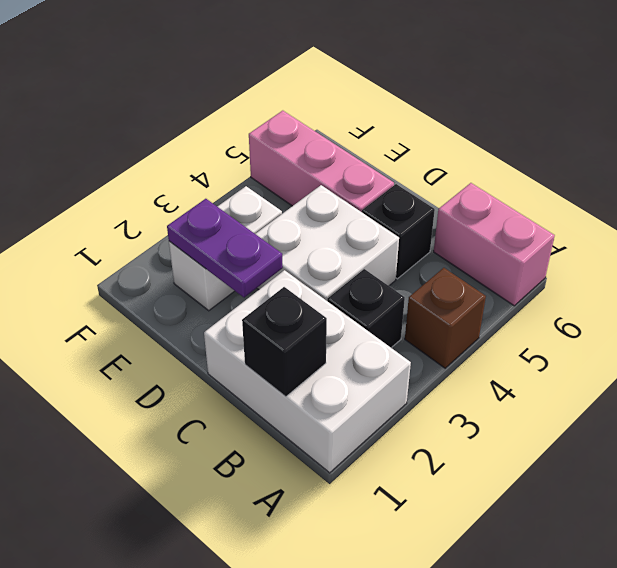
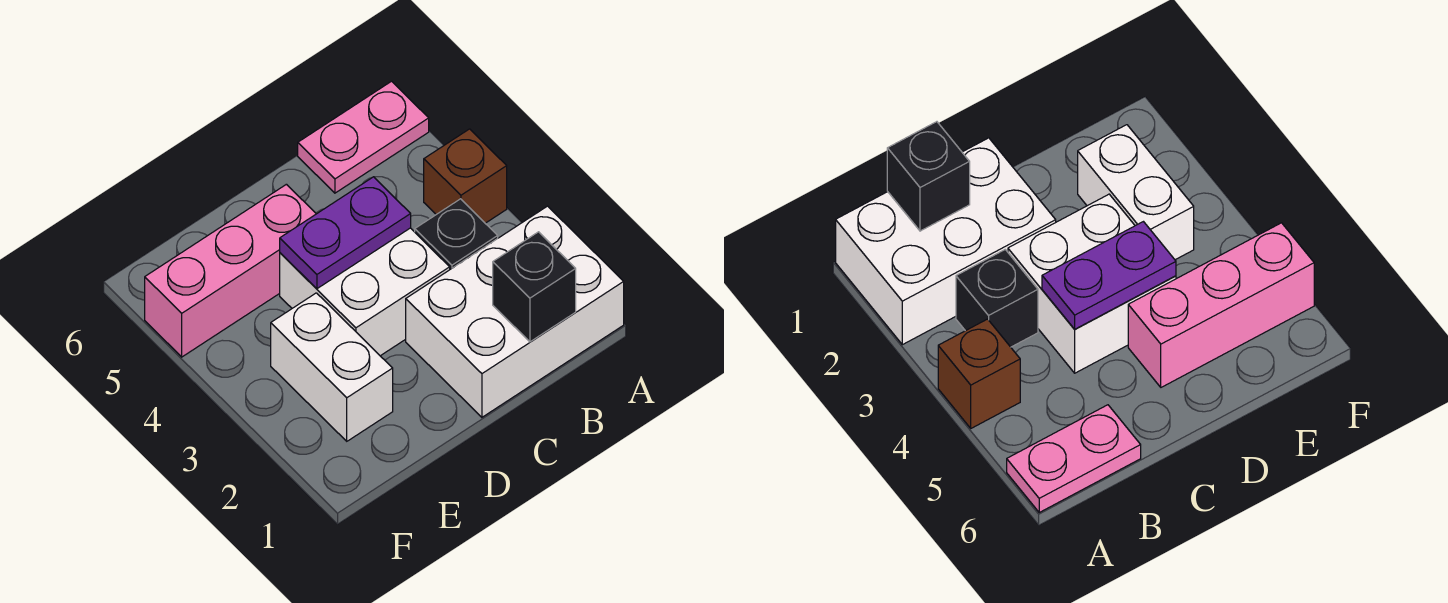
pink 1x2 brick [434,183,555,306] -> pink 1x2 plate [298,81,429,193]
black 1x1 brick [362,184,435,279] -> none
purple 1x2 plate [167,199,283,298] -> purple 1x2 plate moved to [280,177,411,289]

